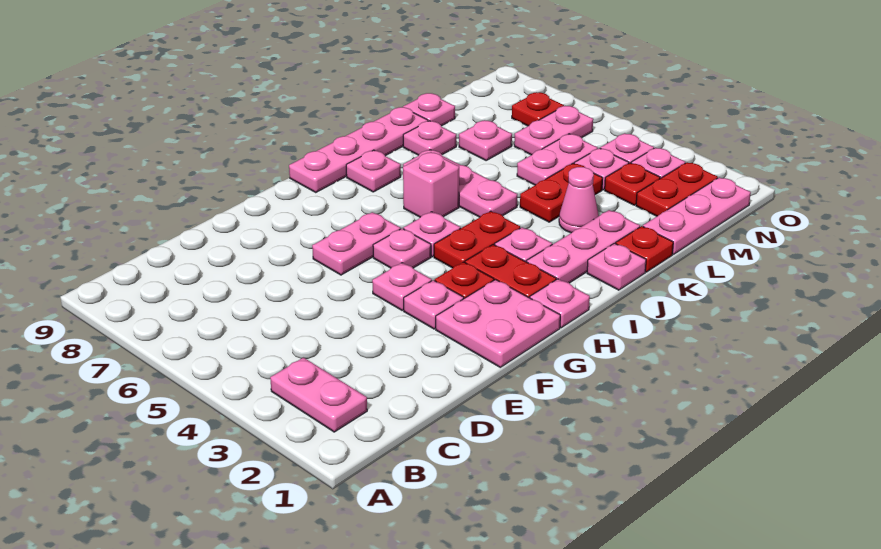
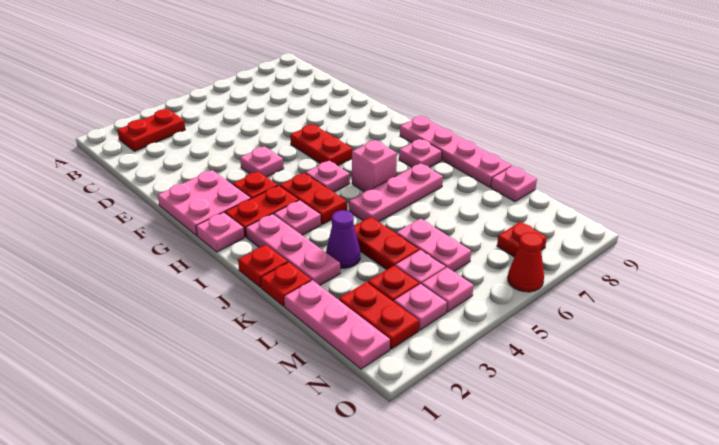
pink 1x2 plate [270,358,367,432] -> red 1x2 plate [117,109,185,151]
pink 1x1 plate [404,280,464,329] -> none
pink 1x2 plate [312,212,401,275] -> red 1x2 plate [290,124,352,166]
pink 1x1 plate [373,229,431,268] -> none
pink 1x1 plate [587,243,646,290] -> red 1x1 plate [238,245,288,287]
pink 1x1 cone [559,167,599,233] -> purple 1x1 cone [326,210,360,268]
pink 1x1 plate [403,121,456,155] -> none
pink 1x1 plate [459,120,512,160] -> none
pink 1x2 plate [514,106,593,155] -> none
none -> red 1x1 cone [508,232,544,292]

